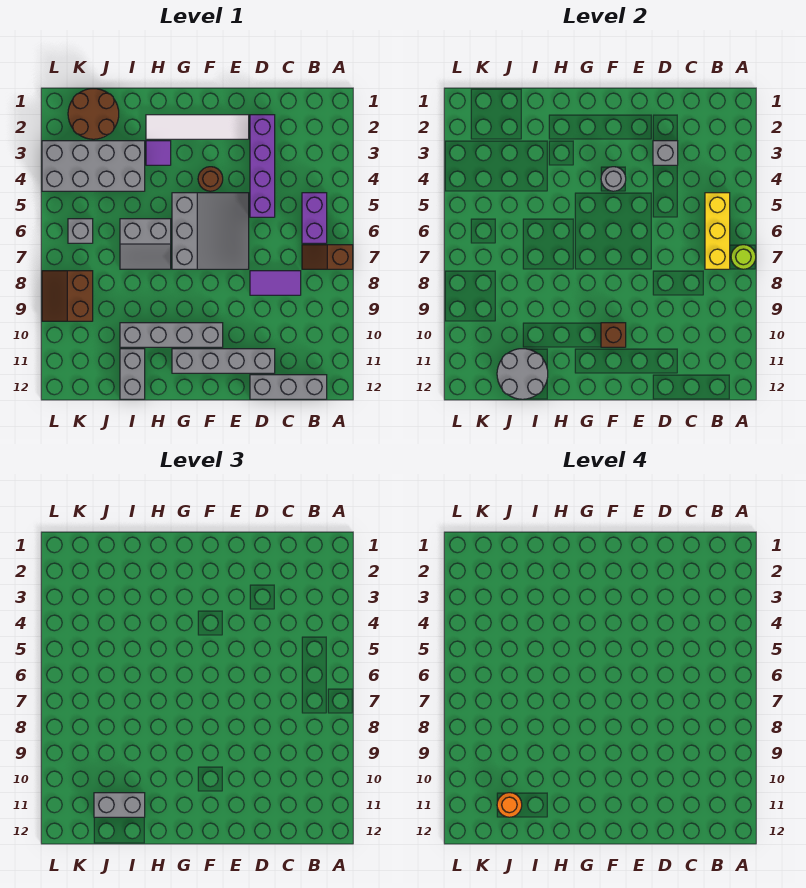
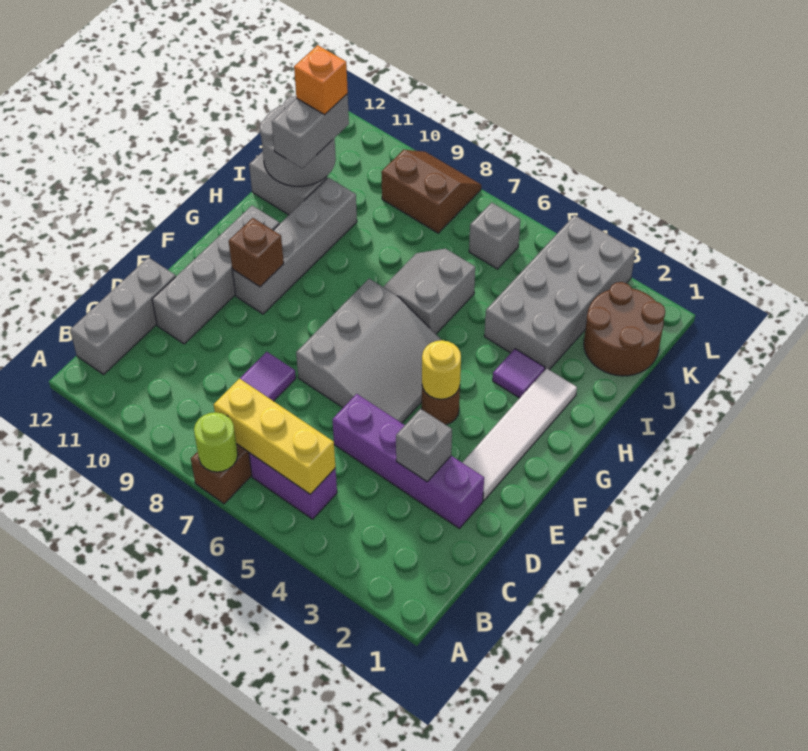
grey 3x3 slope [172,193,249,269] -> grey 3x3 slope turned to [296,279,441,423]
grey 1x1 round brick [601,167,626,191] -> yellow 1x1 round brick [422,340,461,399]
orange 1x1 round brick [497,793,522,817] -> orange 1x1 brick [294,45,348,115]

